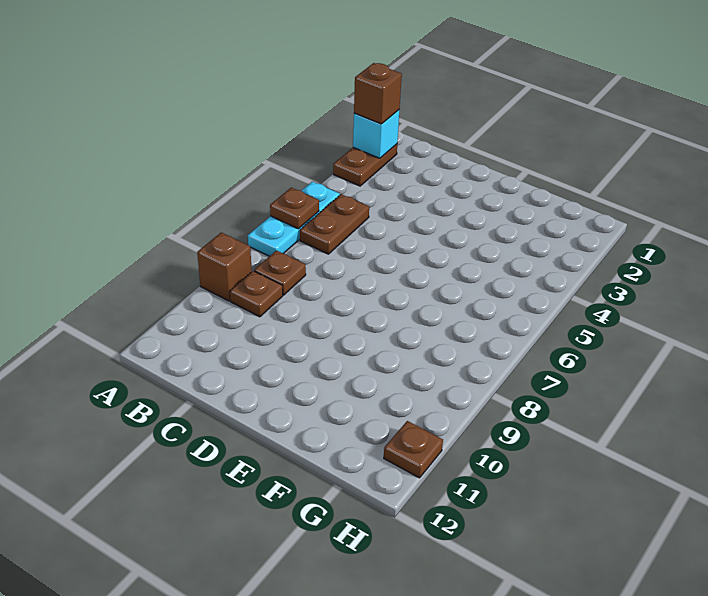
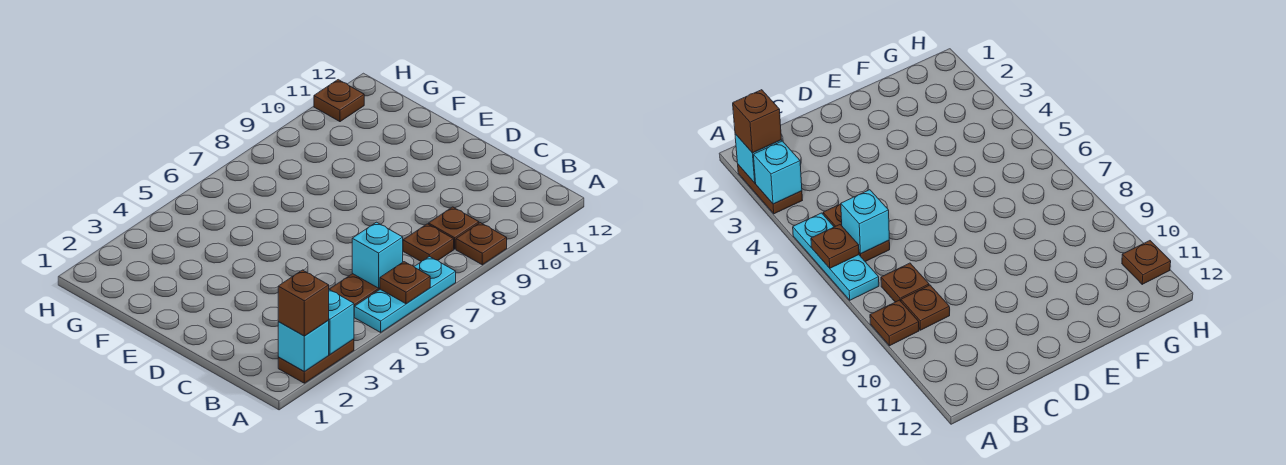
none -> cyan 1x1 brick [328,290,354,354]
brown 1x1 brick [197,232,252,301] -> brown 1x1 plate [456,223,507,265]
none -> cyan 1x1 brick [352,222,403,288]

